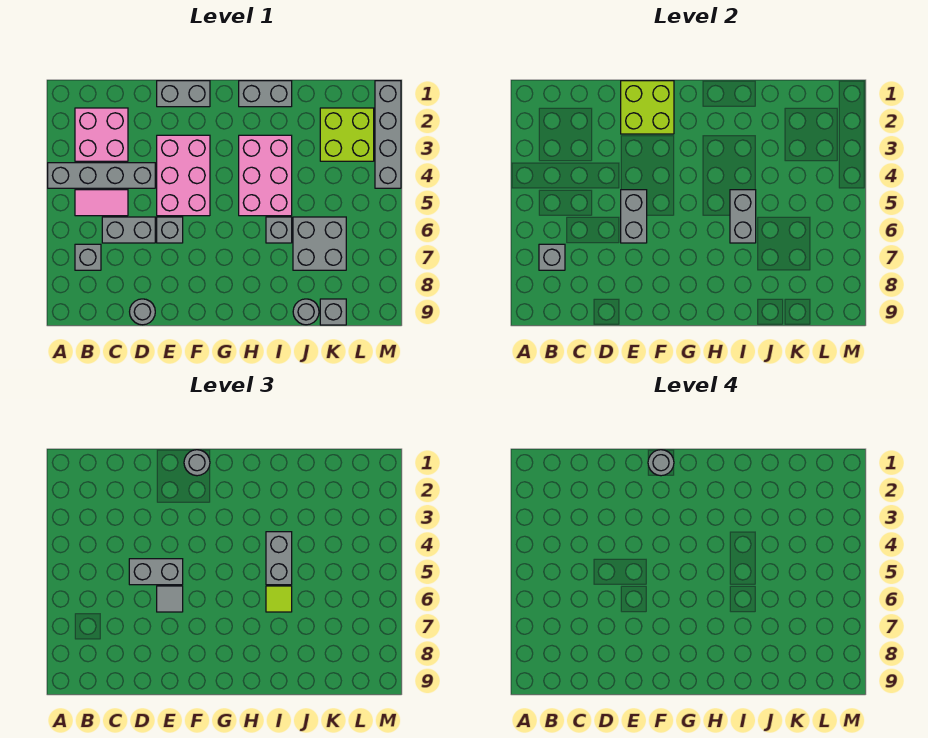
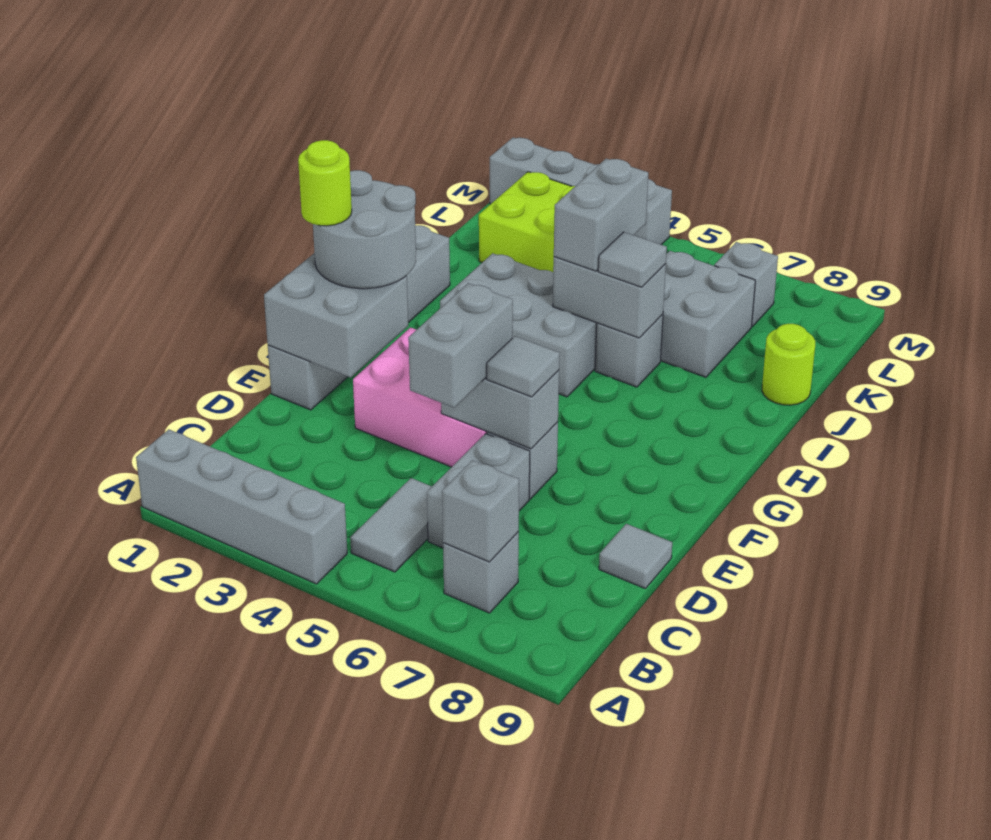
grey 1x4 brick [48,163,155,188] -> grey 1x4 brick turned to [136,429,347,584]
pink 2x2 brick [75,108,128,161] -> none
pink 1x2 tile [75,190,128,216] -> grey 1x2 tile [350,478,432,572]
grey 1x1 round brick [130,299,155,325] -> grey 1x1 tile [599,524,672,589]
lime 2x2 brick [621,81,674,134] -> grey 2x2 brick [264,253,408,377]
grey 1x1 round brick [184,450,210,476] -> grey 2x2 round brick [313,170,416,289]
grey 1x1 round brick [648,450,674,476] -> lime 1x1 round brick [298,140,352,226]
pink 2x3 brick [239,135,292,216] -> grey 2x3 brick [440,253,597,397]
grey 1x2 brick [266,532,292,585] -> grey 1x2 brick turned to [554,159,648,271]
lime 1x1 tile [266,586,292,612] -> grey 1x1 tile [598,232,667,287]
grey 1x1 round brick [293,299,319,325] -> lime 1x1 round brick [762,324,815,405]
grey 1x1 brick [320,299,346,325] -> grey 1x1 brick moved to [714,242,778,327]

